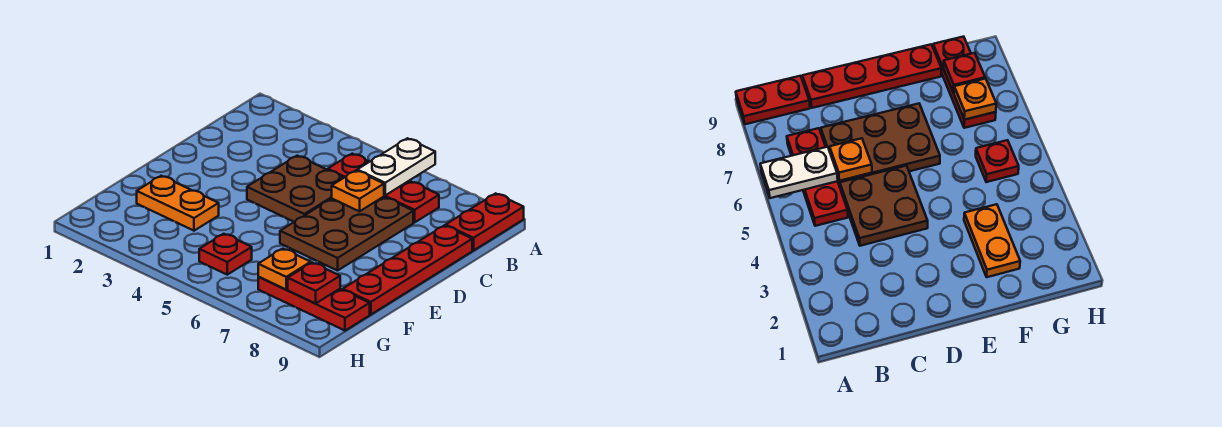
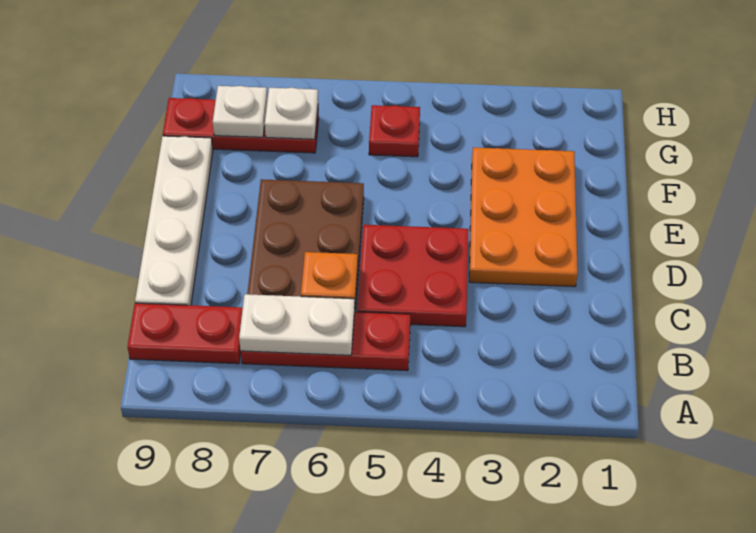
white 1x2 plate [357,138,435,195] -> white 1x2 plate turned to [239,294,355,355]
red 1x2 plate [446,193,524,250] -> red 1x2 plate turned to [128,303,243,364]
brown 2x2 plate [247,156,343,222] -> red 2x2 plate [357,225,468,327]
red 1x4 plate [343,225,472,315] -> white 1x4 plate [135,136,213,305]
orange 1x2 plate [137,176,219,231] -> orange 2x3 plate [469,147,578,287]
orange 1x1 plate [258,249,311,290] -> white 1x1 plate [265,88,318,139]
red 1x1 plate [288,263,340,303] -> white 1x1 plate [213,86,267,137]

